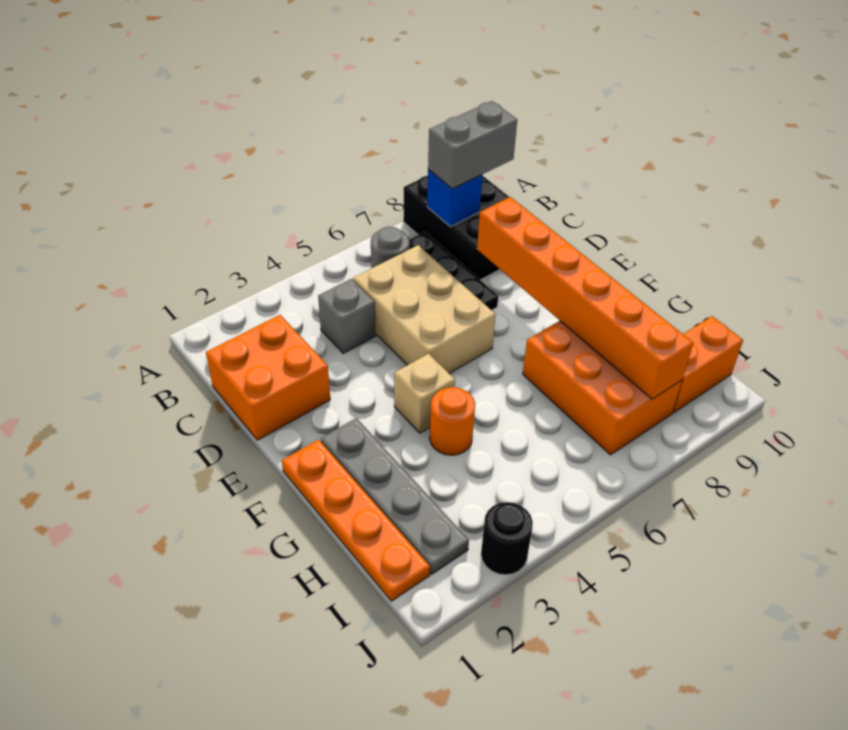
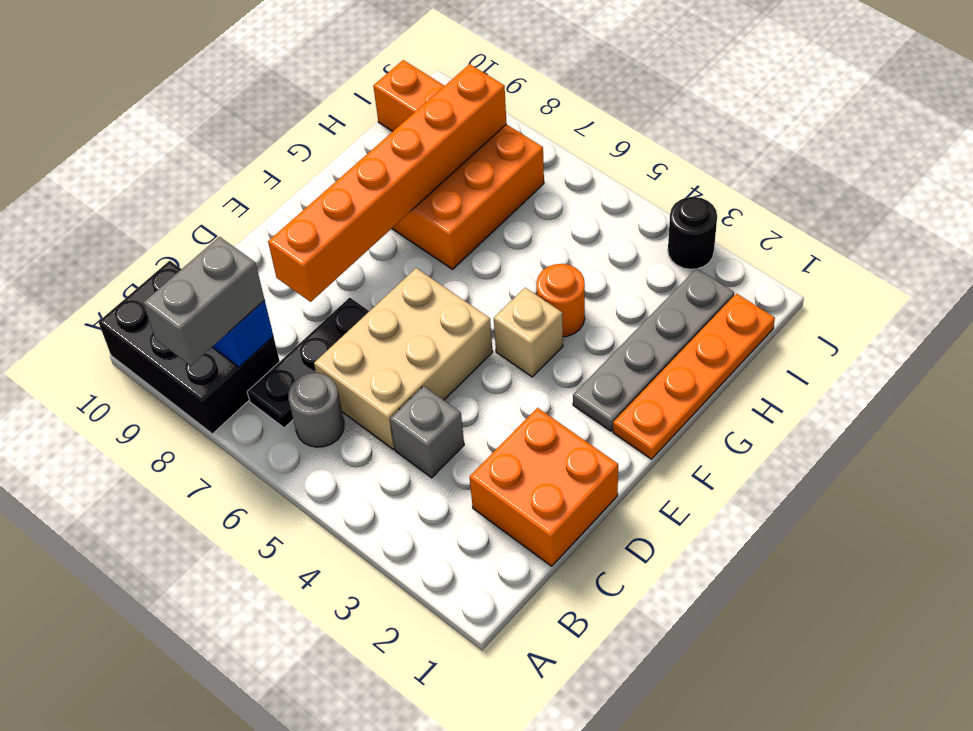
black 2x3 brick [403,176,509,280] -> black 2x3 brick turned to [98,261,280,434]
grey 1x2 brick [428,101,517,189] -> grey 1x2 brick turned to [143,237,265,366]

